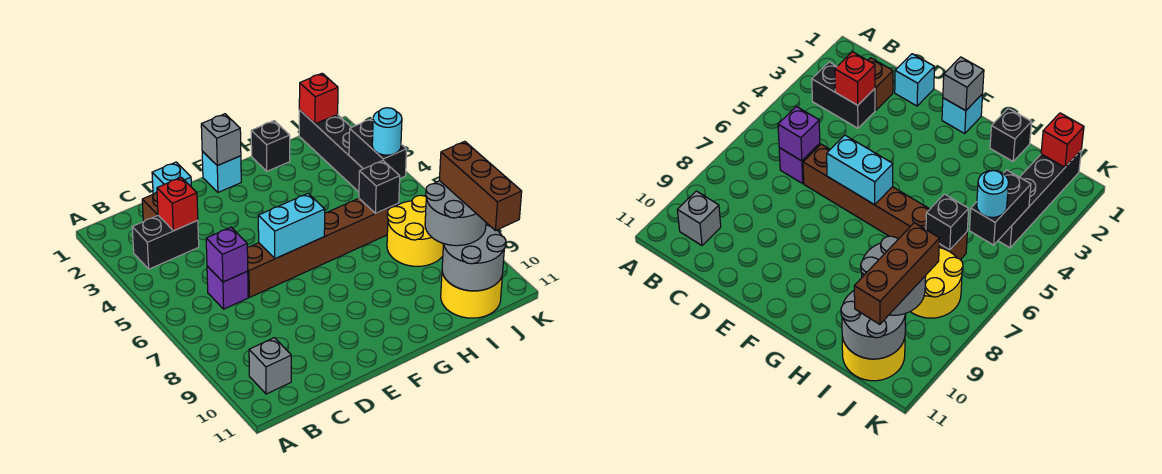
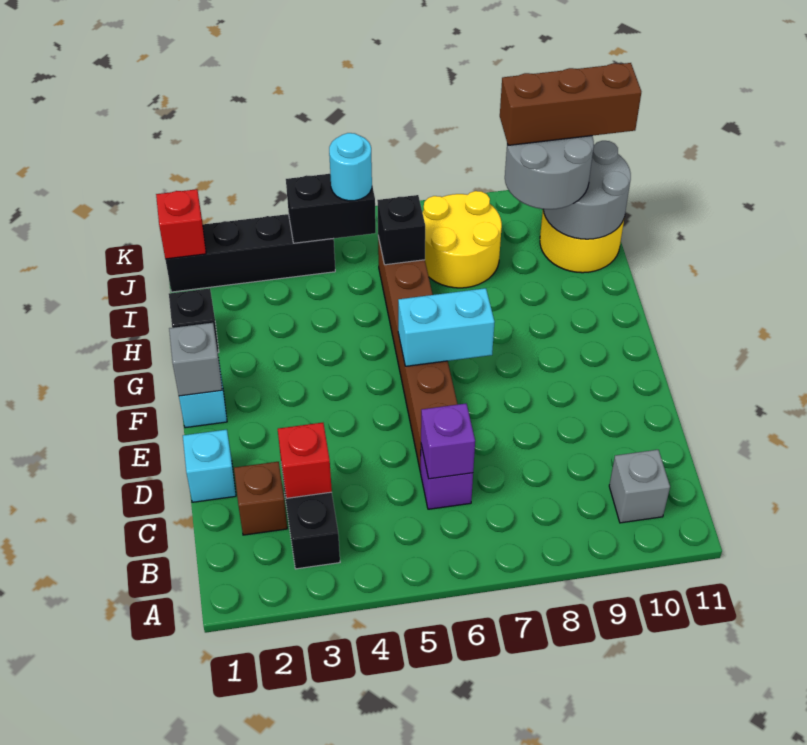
cyan 1x2 brick [258,194,325,259] -> cyan 1x2 brick turned to [398,288,495,366]

